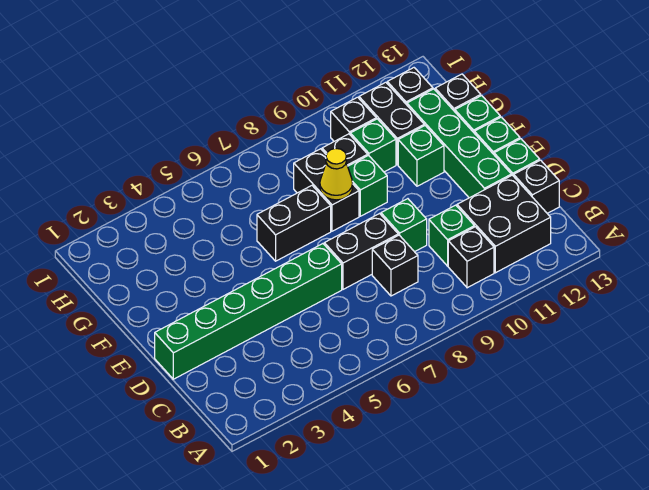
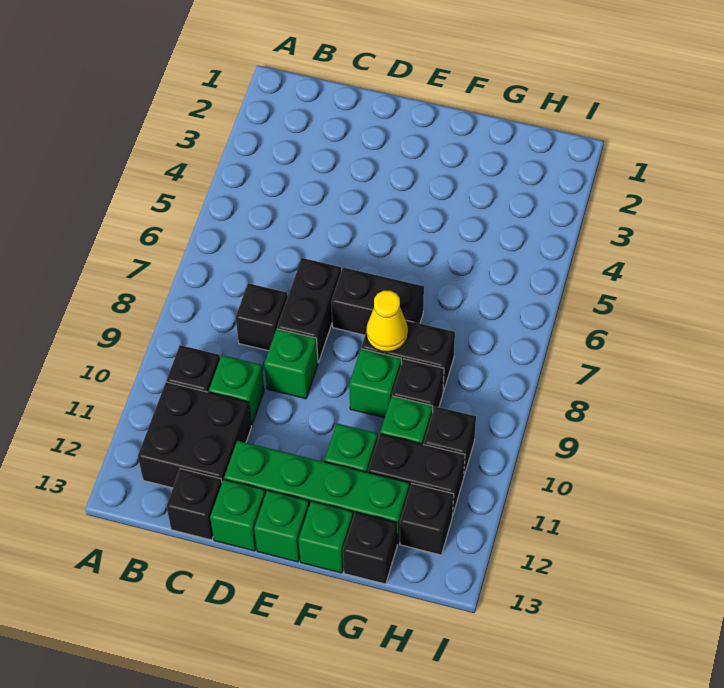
green 1x6 brick [155,244,342,379] -> none
black 1x2 brick [257,186,331,261] -> black 1x2 brick turned to [331,268,424,335]

